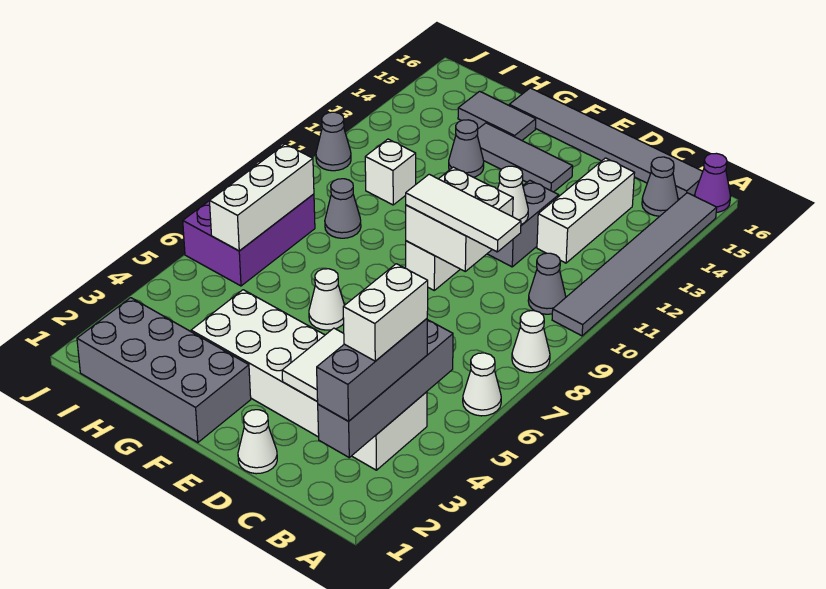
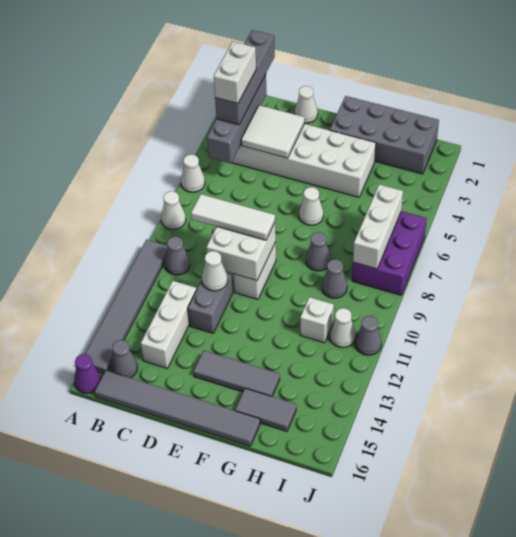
grey 1x3 brick [317,319,427,421] -> grey 1x4 brick [215,30,275,125]
grey 1x1 cone [449,120,484,177] -> grey 1x1 cone moved to [306,232,331,271]
none -> white 1x1 cone [330,308,356,348]

